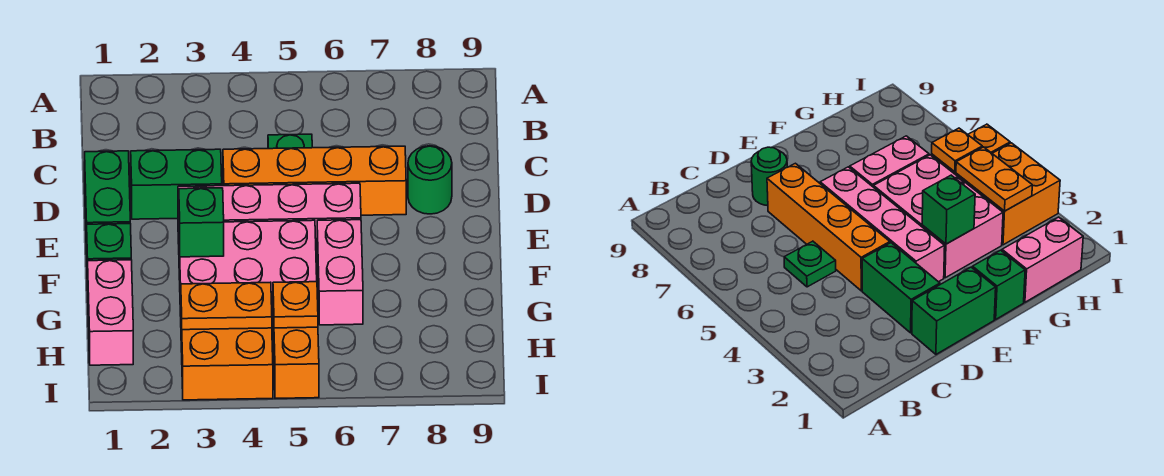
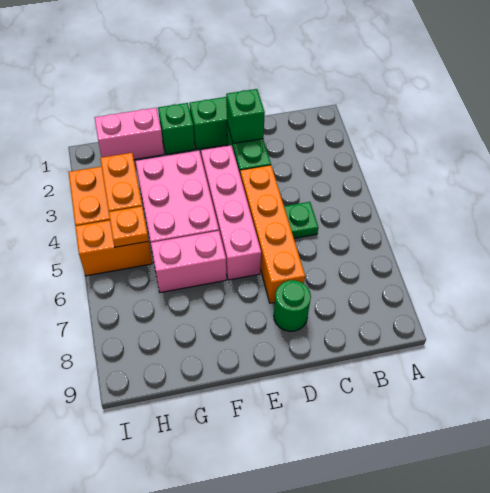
green 1x1 brick [179,188,224,257] -> green 1x1 brick moved to [226,89,265,143]

